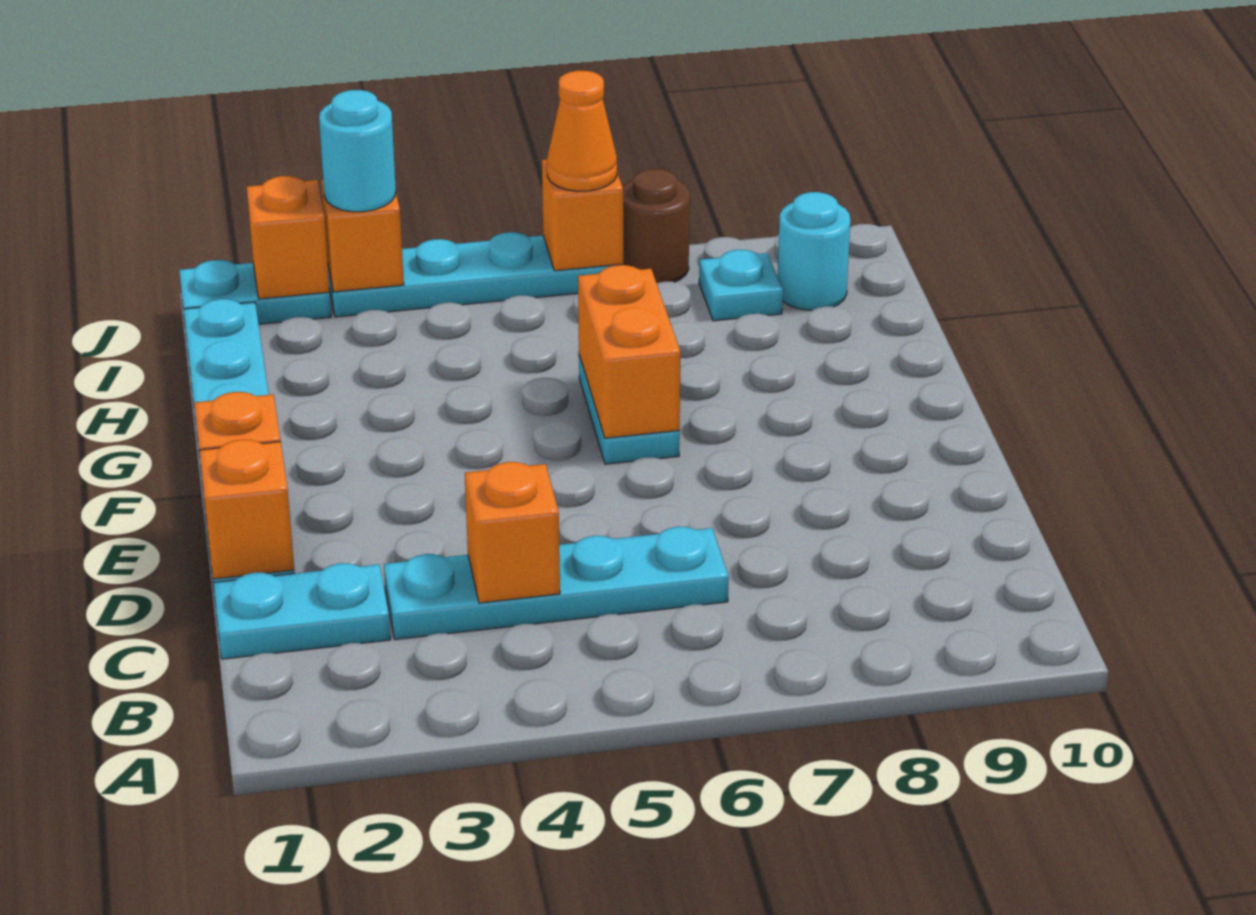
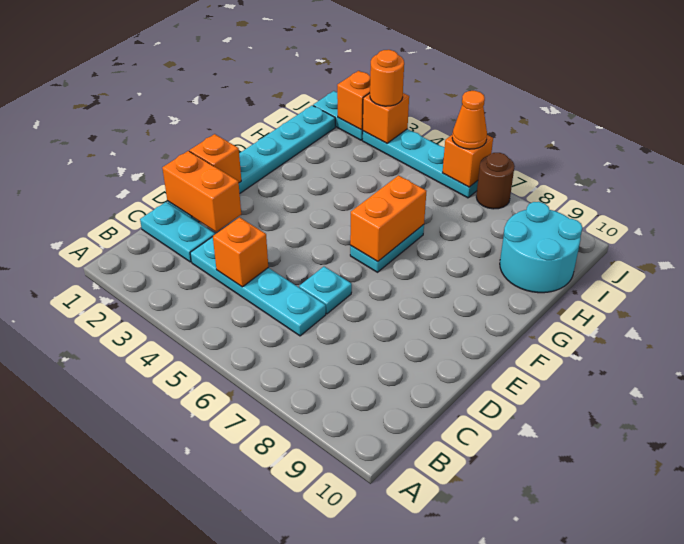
orange 1x1 brick [199,440,294,579] -> orange 1x2 brick [162,151,241,232]
cyan 1x1 plate [699,250,783,321] -> cyan 1x1 plate moved to [299,267,352,314]
cyan 1x1 round brick [778,192,850,310] -> cyan 2x2 round brick [500,202,582,293]
cyan 1x1 round brick [319,90,396,212] -> orange 1x1 round brick [370,50,404,106]

